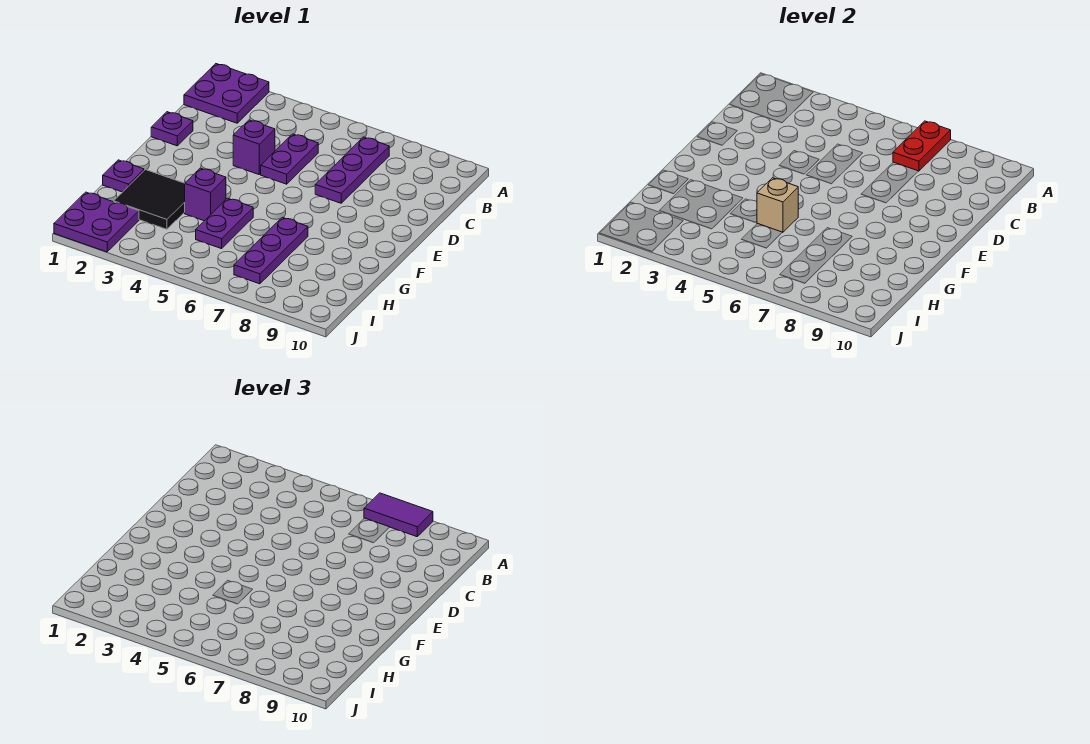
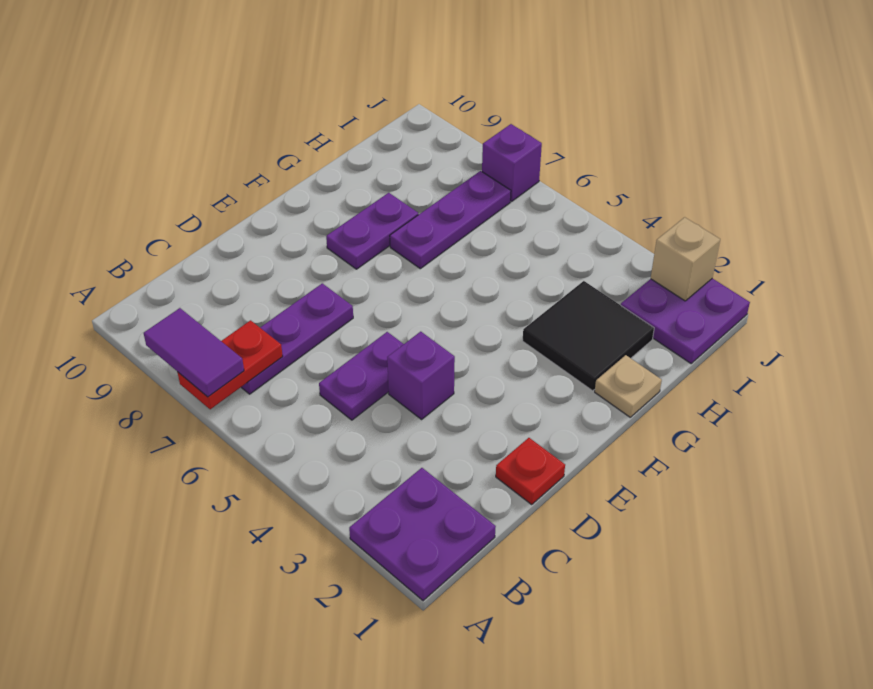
purple 1x1 plate [151,112,193,146] -> red 1x1 plate [496,438,565,504]
purple 1x1 plate [103,160,144,192] -> tan 1x1 plate [595,355,662,417]
purple 1x1 brick [185,168,226,221] -> purple 1x1 brick moved to [482,124,542,201]
purple 1x2 plate [196,198,253,249] -> purple 1x2 plate moved to [326,193,418,269]
tan 1x1 brick [757,178,798,232] -> tan 1x1 brick moved to [651,217,720,301]

